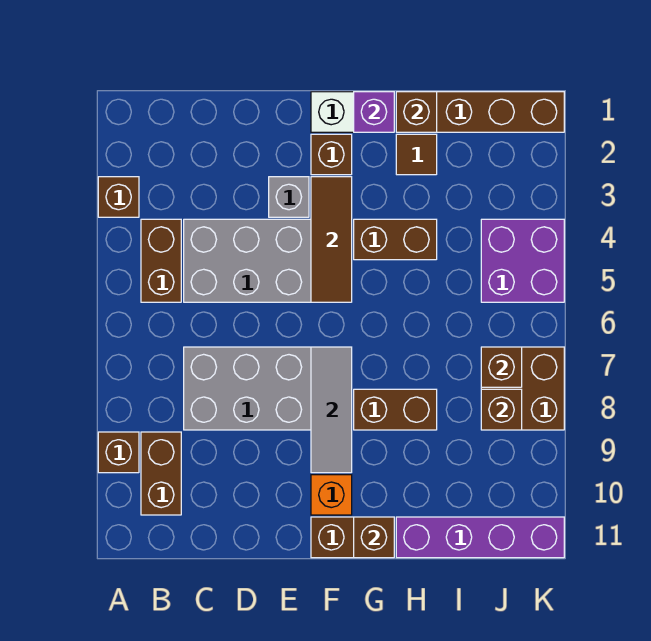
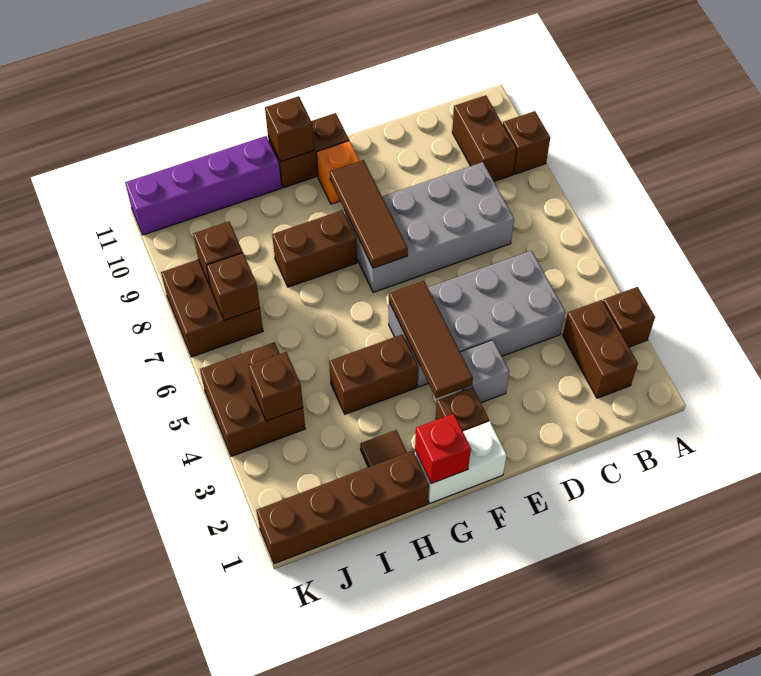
brown 1x2 brick [141,219,181,302] -> brown 1x2 brick moved to [563,300,638,398]
grey 1x3 tile [311,347,352,473] -> brown 1x3 tile [330,160,408,268]
purple 1x1 brick [354,92,394,132] -> red 1x1 brick [415,414,471,484]
brown 1x1 brick [396,92,437,132] -> brown 1x1 brick moved to [249,352,303,421]
purple 2x2 brick [481,219,564,302] -> brown 2x2 brick [200,342,305,456]

